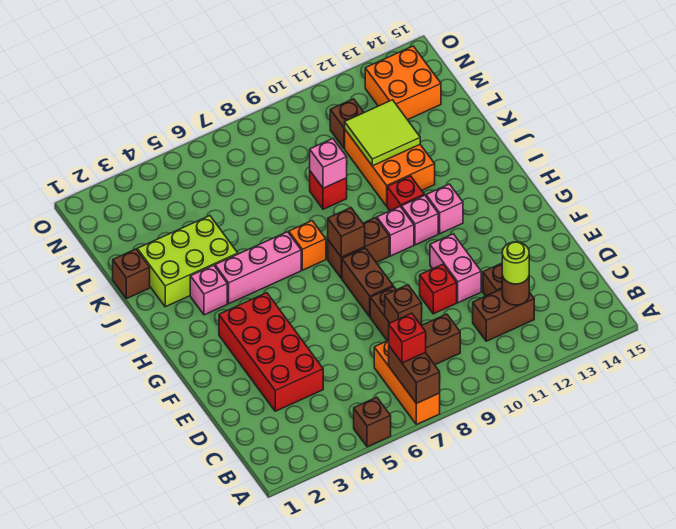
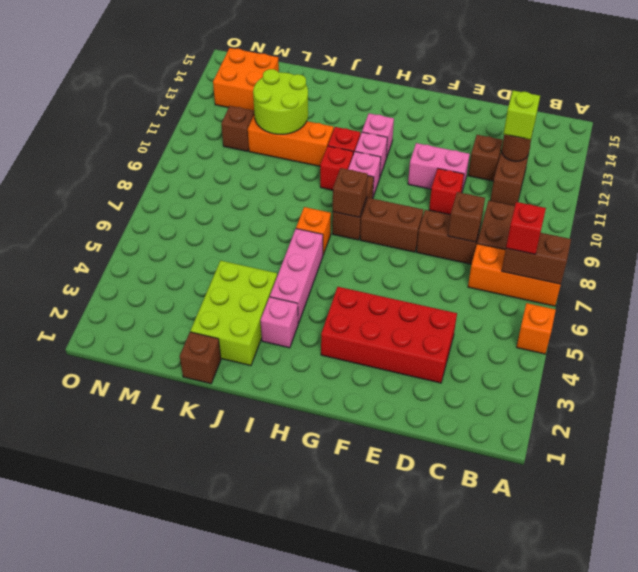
brown 1x1 brick [354,397,391,447] -> orange 1x1 brick [517,303,556,354]
lime 1x1 round brick [502,242,529,284] -> lime 1x1 brick [504,91,540,139]
orange 2x3 brick [345,130,435,206] -> orange 1x3 brick [248,116,334,166]
red 1x1 brick [310,171,347,209] -> red 1x1 brick moved to [320,146,353,190]
pink 1x1 brick [310,139,347,188] -> none
lime 2x2 tile [345,100,420,166] -> lime 2x2 round brick [253,69,308,134]

